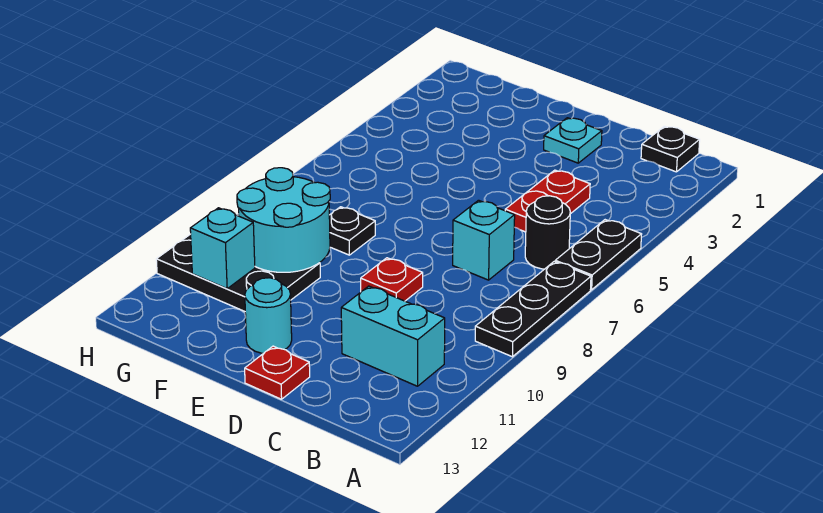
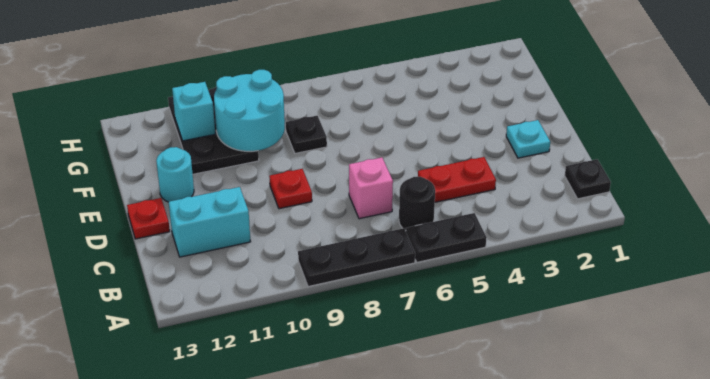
cyan 1x2 brick [341,286,445,386] -> cyan 1x2 brick turned to [169,187,251,257]
cyan 1x1 brick [453,200,515,280] -> pink 1x1 brick [349,157,393,219]

